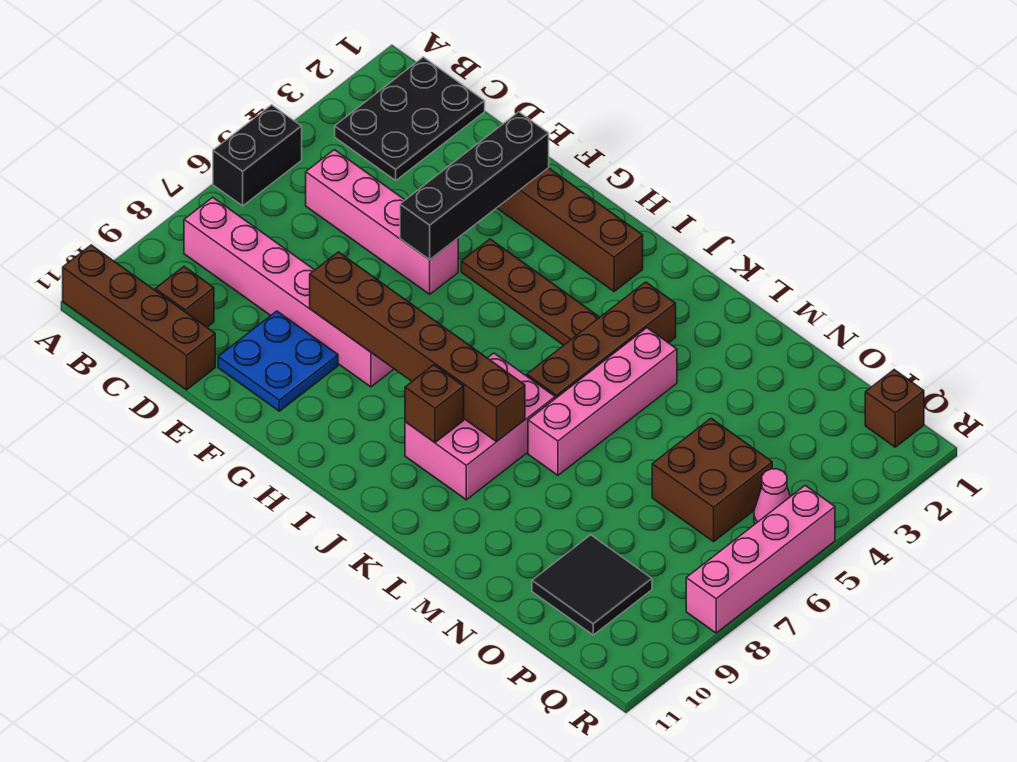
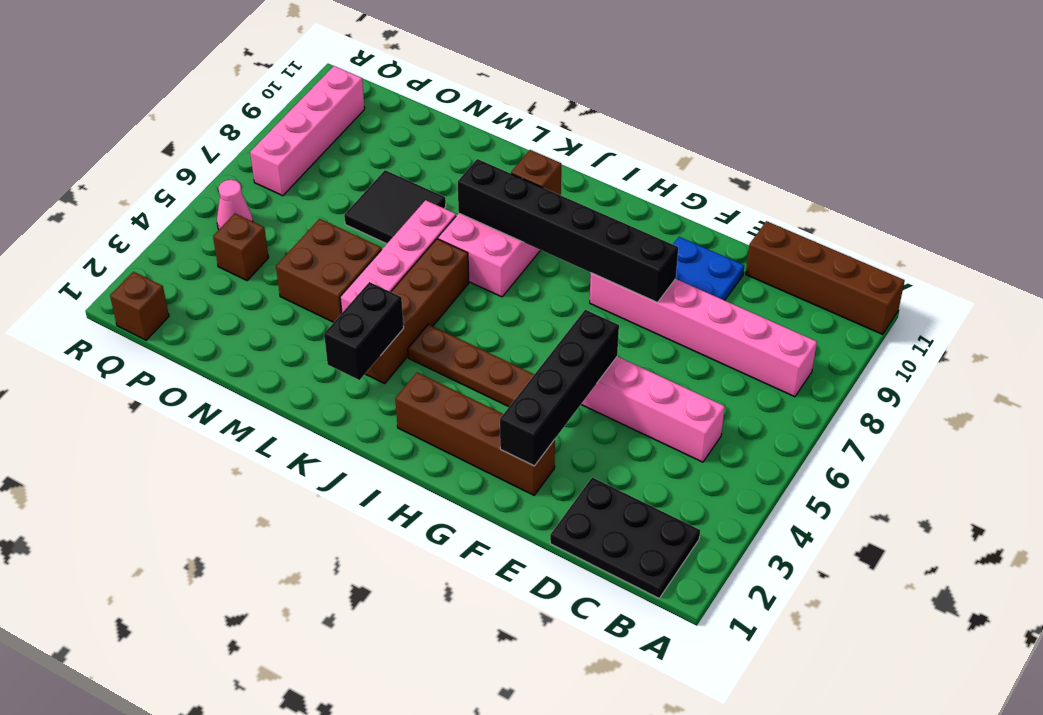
black 1x2 brick [213,105,302,206] -> black 1x2 brick moved to [324,282,404,380]
black 2x3 plate [335,57,485,180] -> black 2x3 plate turned to [550,477,700,598]
brown 1x1 brick [155,267,214,327] -> brown 1x1 brick moved to [213,214,269,280]
brown 1x6 brick [310,252,525,442] -> black 1x6 brick [458,159,678,302]
brown 2x2 brick [652,418,772,542] -> brown 2x2 brick moved to [276,219,382,322]
black 2x2 tile [532,535,652,635] -> black 2x2 tile moved to [344,170,446,244]
pink 1x4 brick [686,485,835,633] -> pink 1x4 brick moved to [250,66,365,196]

